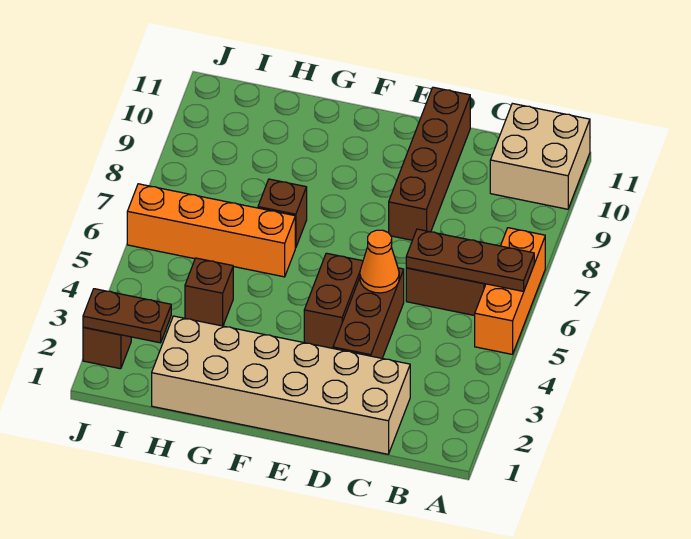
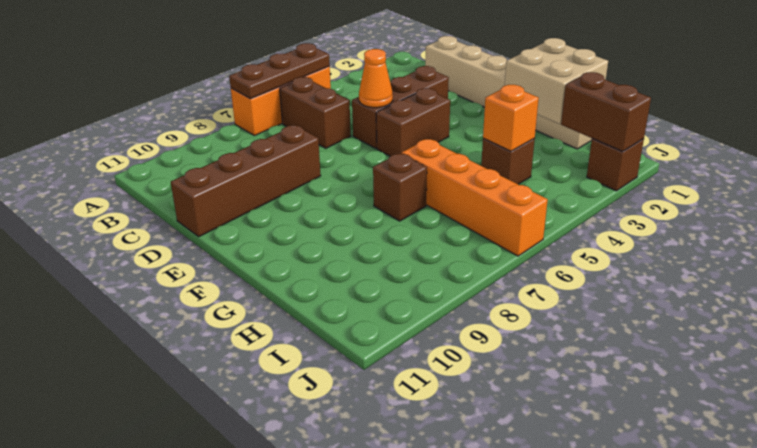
brown 1x3 plate [406,229,534,291] -> brown 1x3 plate turned to [229,43,330,99]
tan 2x2 brick [490,103,590,209] -> tan 2x2 brick moved to [505,38,608,124]
tan 2x6 brick [152,316,410,454] -> tan 1x6 brick [425,36,592,149]
none -> orange 1x1 brick [483,85,539,151]
brown 1x2 plate [83,289,171,343] -> brown 1x2 brick [561,72,651,152]

